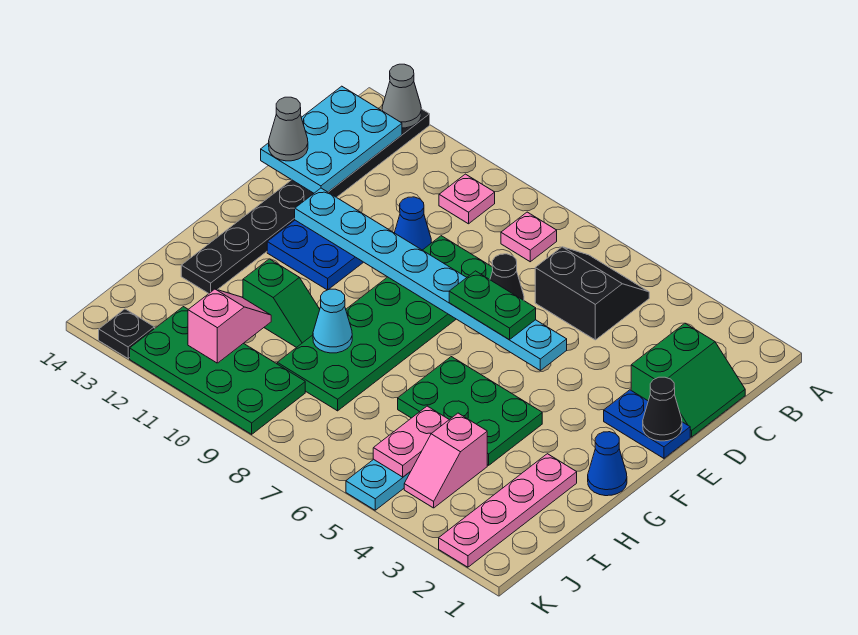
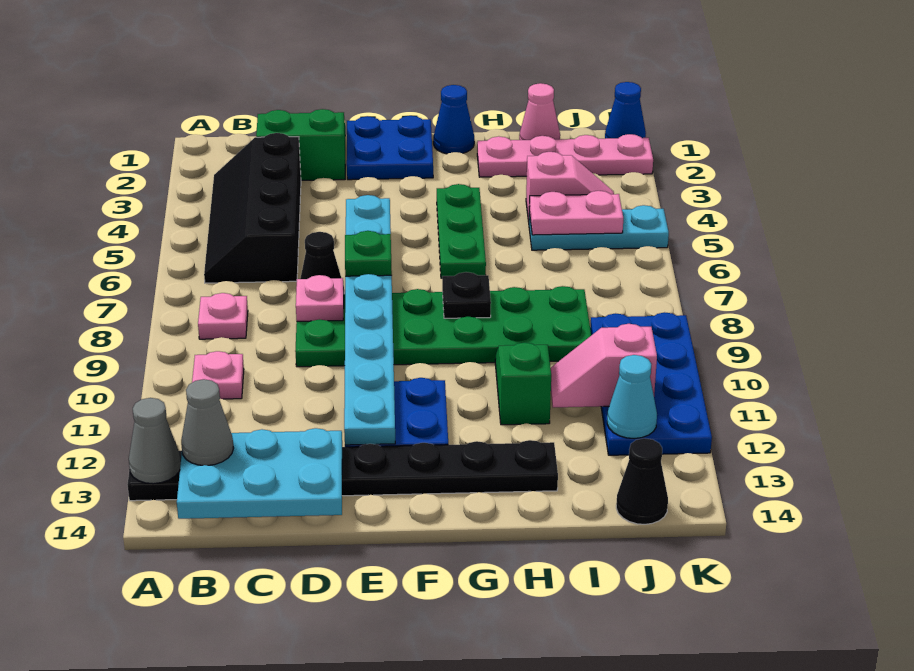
black 2x2 slope [535,247,649,340] -> black 2x4 slope [204,133,301,283]
none -> pink 1x1 plate [296,275,344,321]
blue 1x1 cone [395,197,431,250] -> blue 1x1 cone moved to [605,82,646,139]
grey 1x1 cone [269,97,308,161] -> grey 1x1 cone moved to [181,379,234,465]
blue 1x2 plate [604,390,690,458] -> blue 2x2 plate [347,116,433,180]
black 1x1 cone [643,377,682,441] -> black 1x1 cone moved to [616,438,668,524]
green 1x2 plate [449,271,536,340] -> green 1x1 plate [345,231,392,276]
green 2x3 plate [398,357,542,465] -> green 1x3 plate [437,184,486,278]
cyan 1x1 cone [313,289,352,353] -> cyan 1x1 cone moved to [607,355,657,439]
none -> pink 1x1 cone [519,83,560,140]
green 2x4 plate [130,307,305,434] -> blue 2x4 plate [590,312,712,455]
black 1x1 plate [99,309,154,358] -> black 1x1 plate moved to [442,272,491,318]

